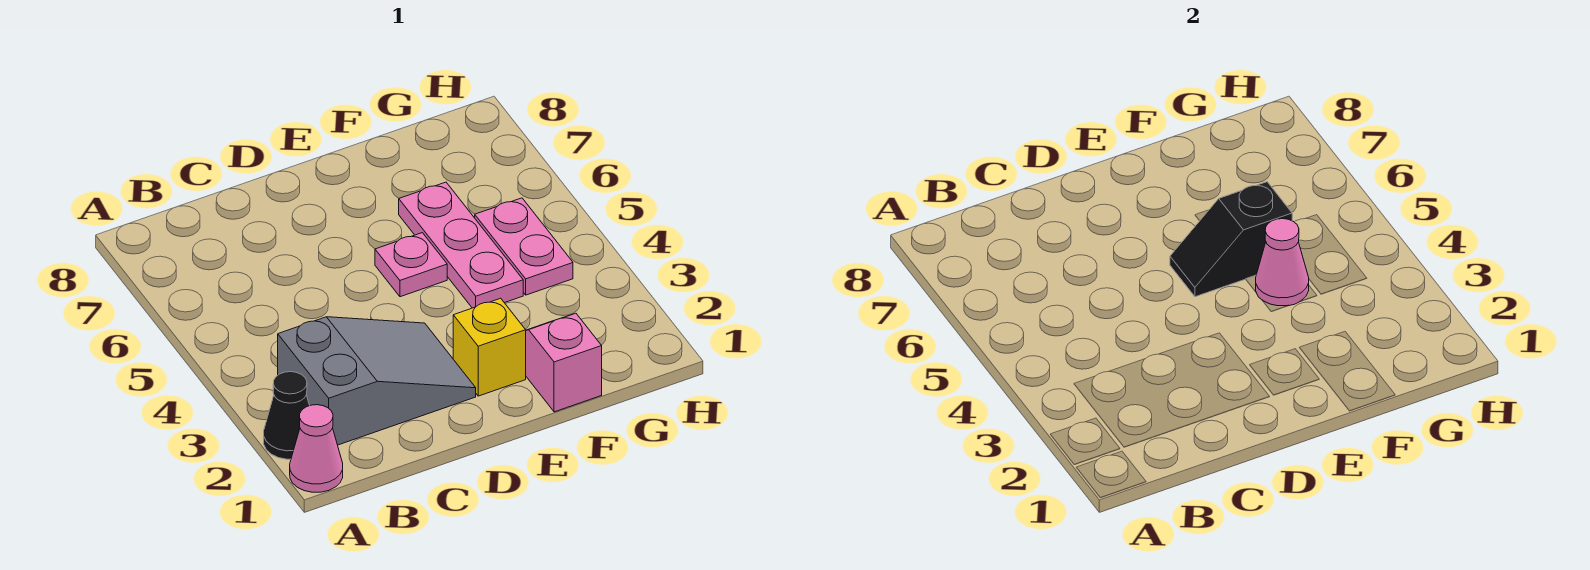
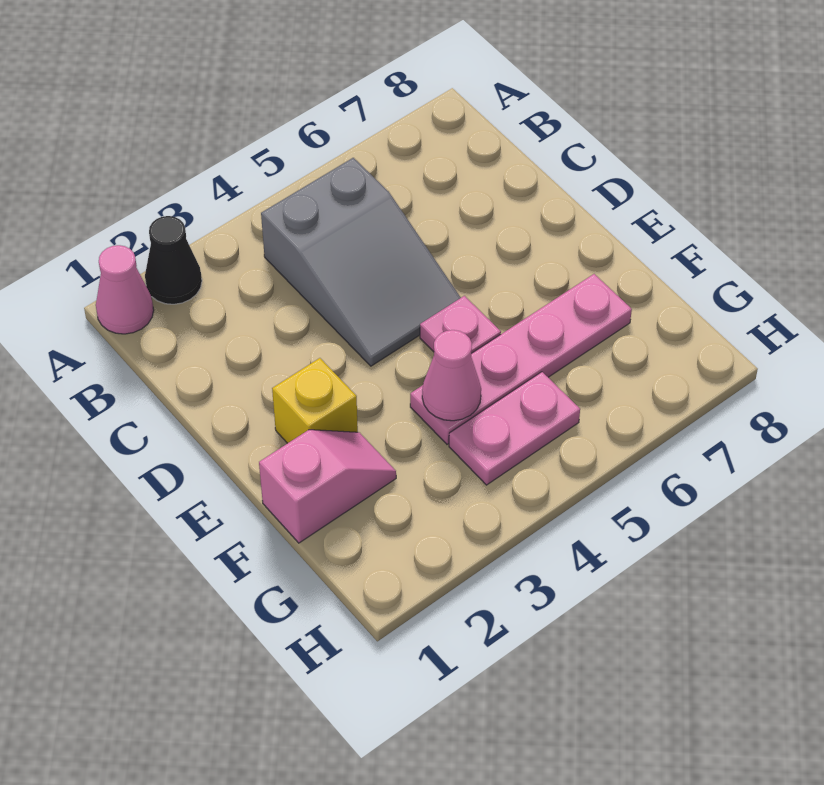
grey 2x3 slope [278,317,476,445] -> grey 2x3 slope moved to [261,158,461,366]
black 1x2 slope [1170,182,1292,297] -> none
pink 1x3 plate [399,182,523,308] -> pink 1x4 plate [410,274,632,444]

